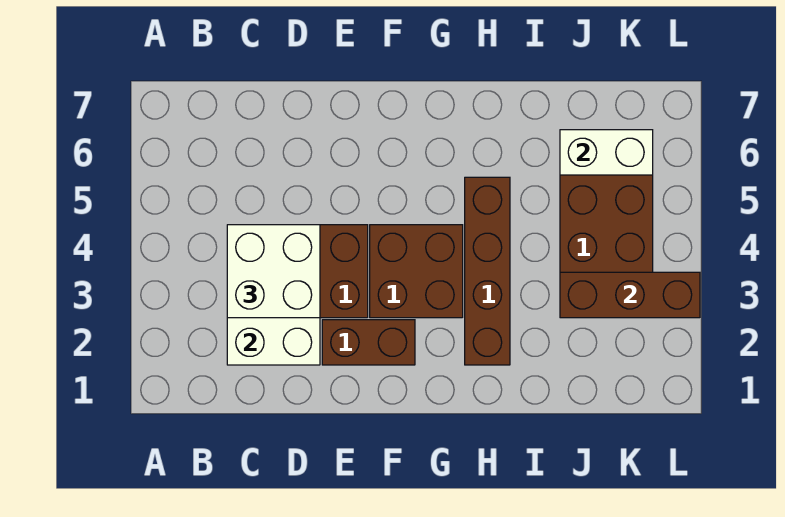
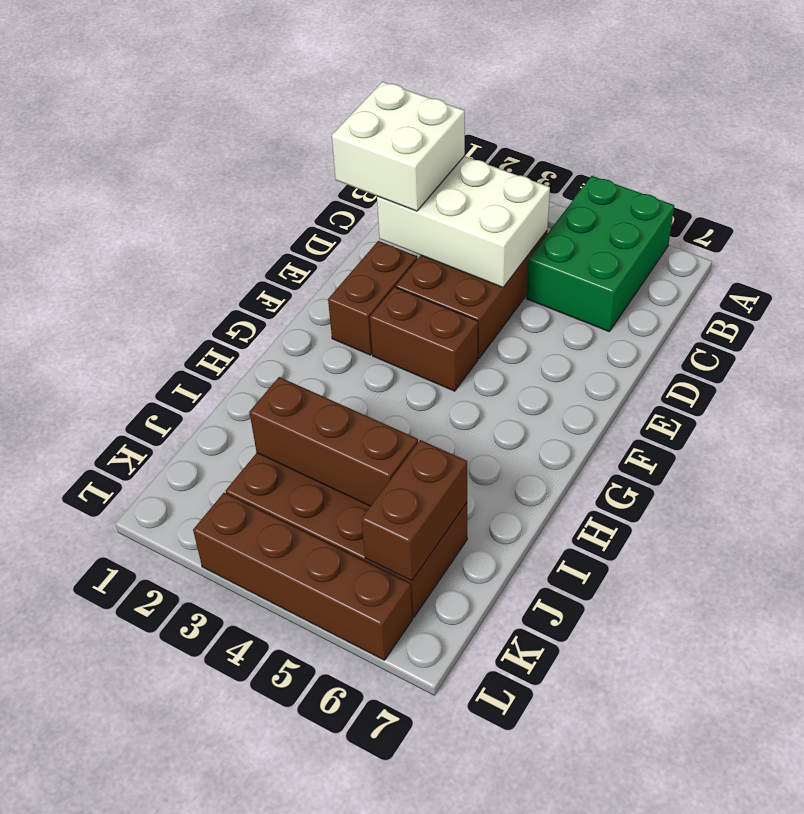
none -> green 2x3 brick [526,176,674,332]
white 2x2 brick [227,225,320,318] -> white 2x2 brick moved to [332,82,465,211]
brown 2x2 brick [370,225,463,318] -> brown 1x2 brick [370,287,478,391]
brown 1x4 brick [465,177,510,365] -> brown 1x4 brick moved to [193,493,412,660]
brown 1x3 brick [560,272,700,318] -> brown 1x3 brick turned to [249,377,418,506]
white 1x2 brick [560,130,653,175] -> brown 1x2 brick [362,440,467,581]

